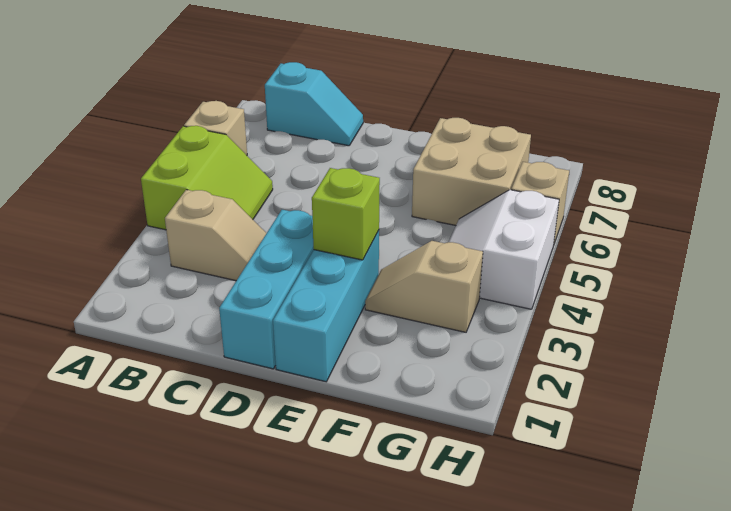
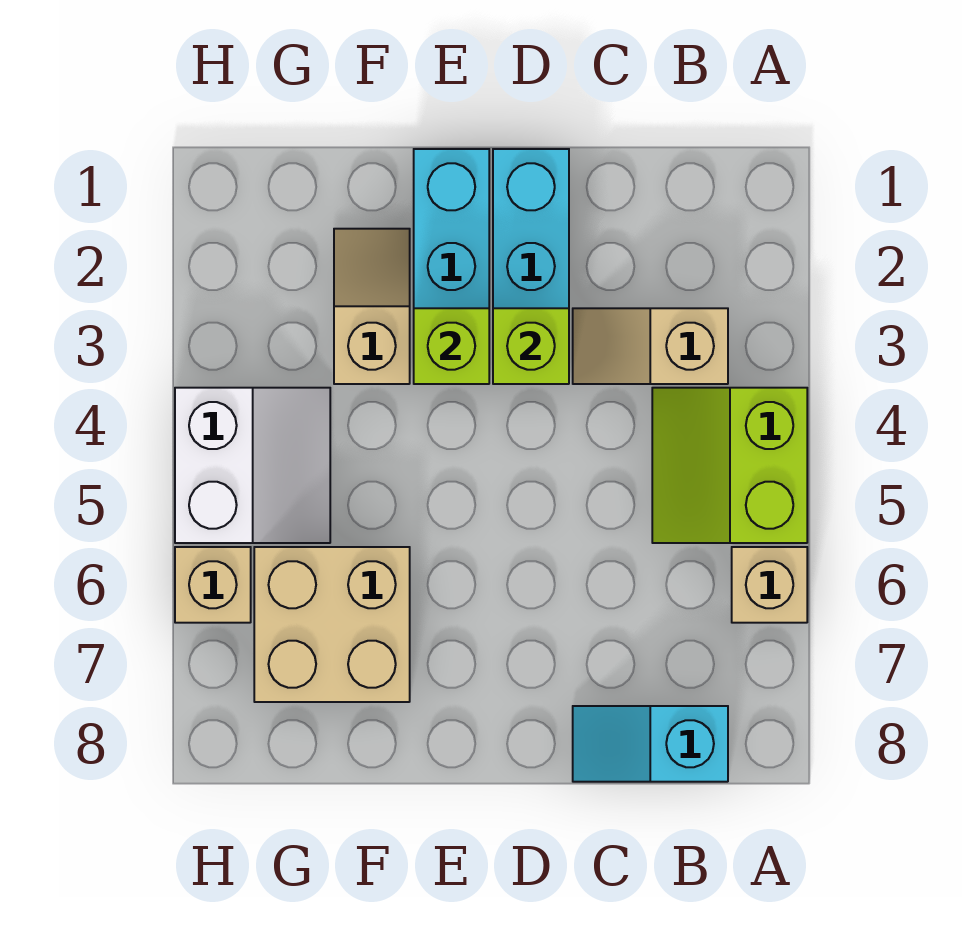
none -> lime 1x1 brick [493,308,569,384]
tan 1x2 slope [365,241,483,332] -> tan 1x2 slope turned to [334,229,410,384]

